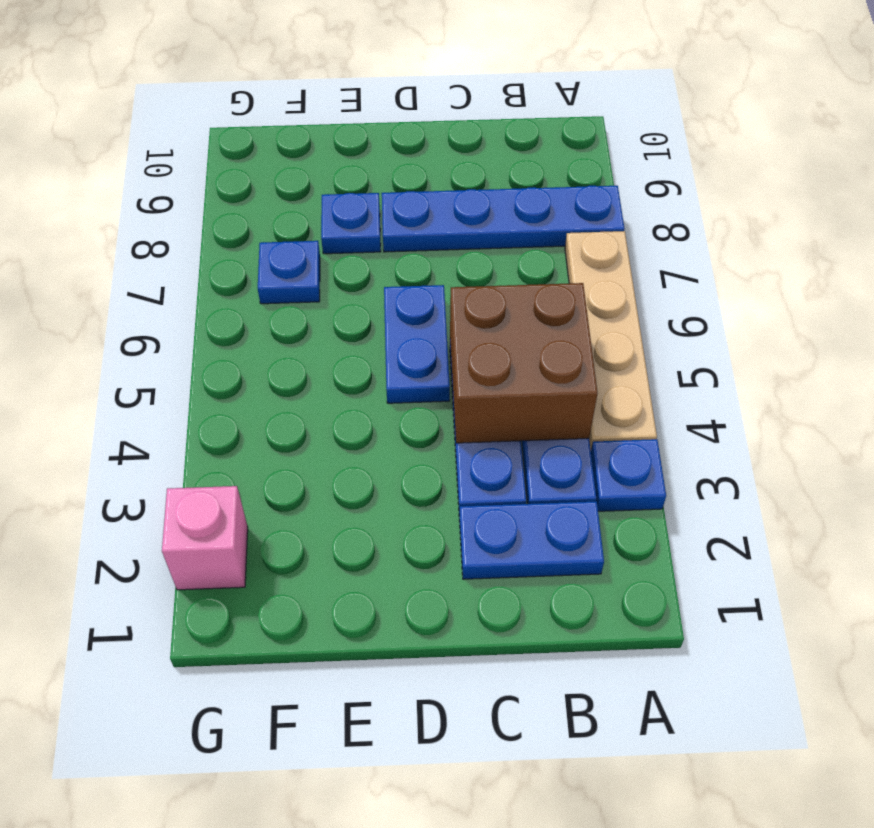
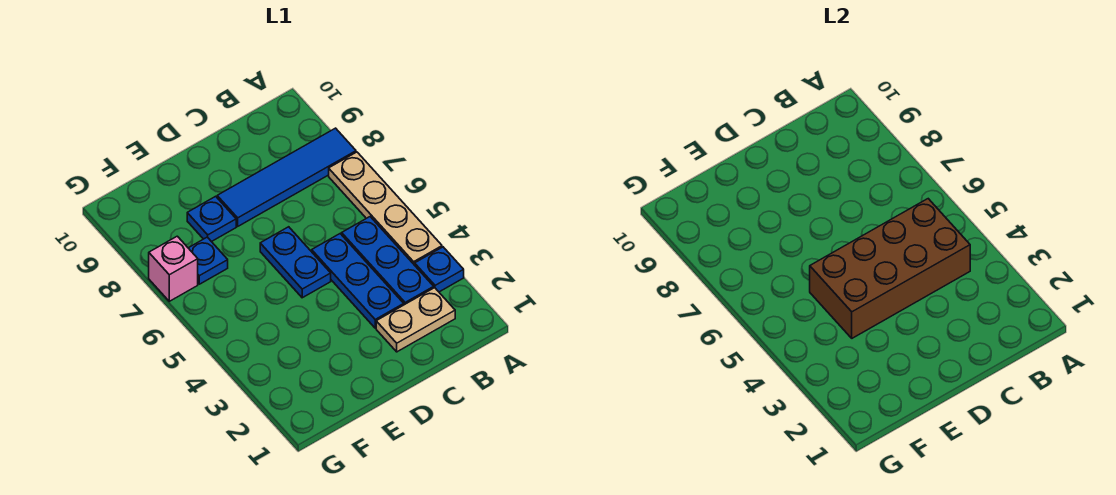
blue 1x4 plate [382,186,625,252] -> blue 1x4 tile [217,128,356,226]
blue 1x2 plate [459,501,604,579] -> tan 1x2 plate [376,288,455,352]
brown 2x2 brick [450,283,598,443] -> brown 2x4 brick [810,199,970,338]
pink 1x1 brick [162,486,248,590] -> pink 1x1 brick moved to [149,236,198,301]

